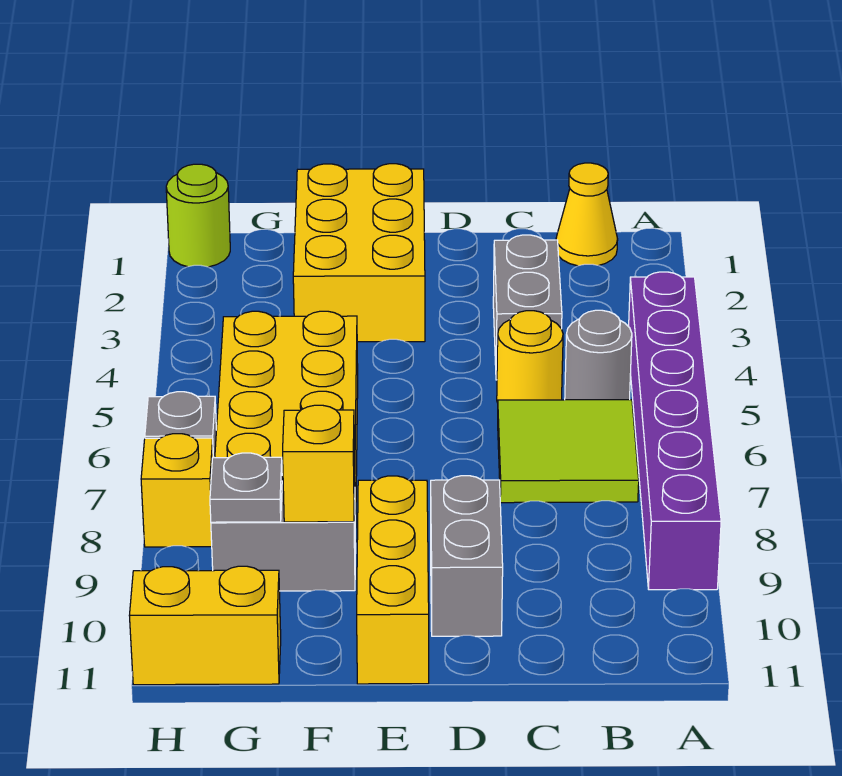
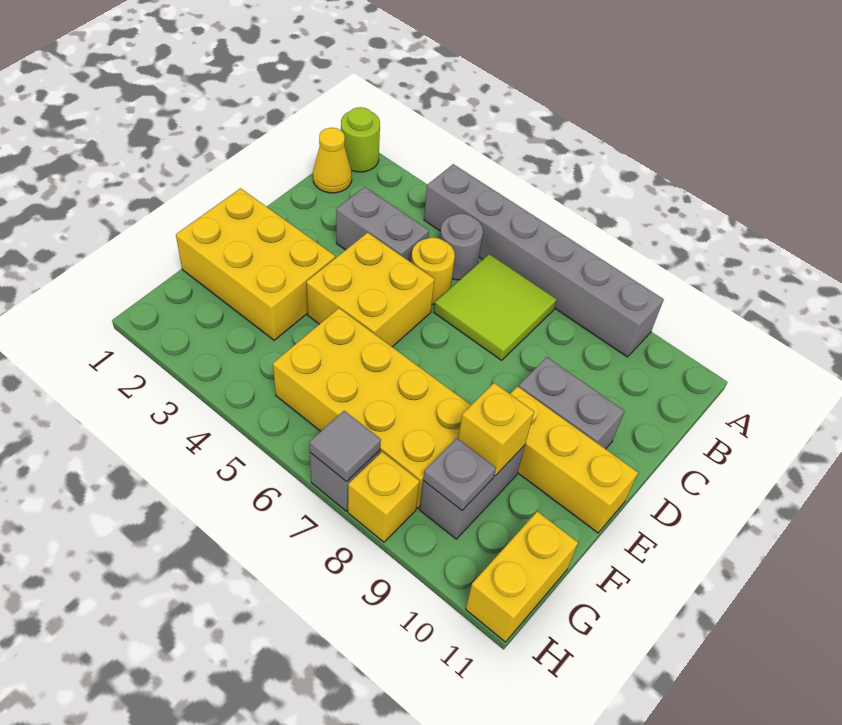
purple 1x6 brick [629,272,721,590] -> grey 1x6 brick [424,164,664,357]
none -> yellow 2x2 brick [306,233,435,347]
lime 1x1 round brick [166,164,230,267] -> lime 1x1 round brick moved to [341,107,380,172]
none -> grey 1x1 tile [310,411,381,482]

